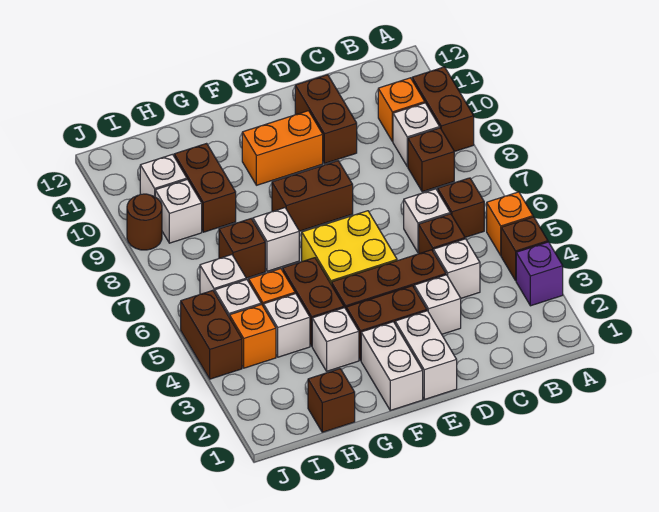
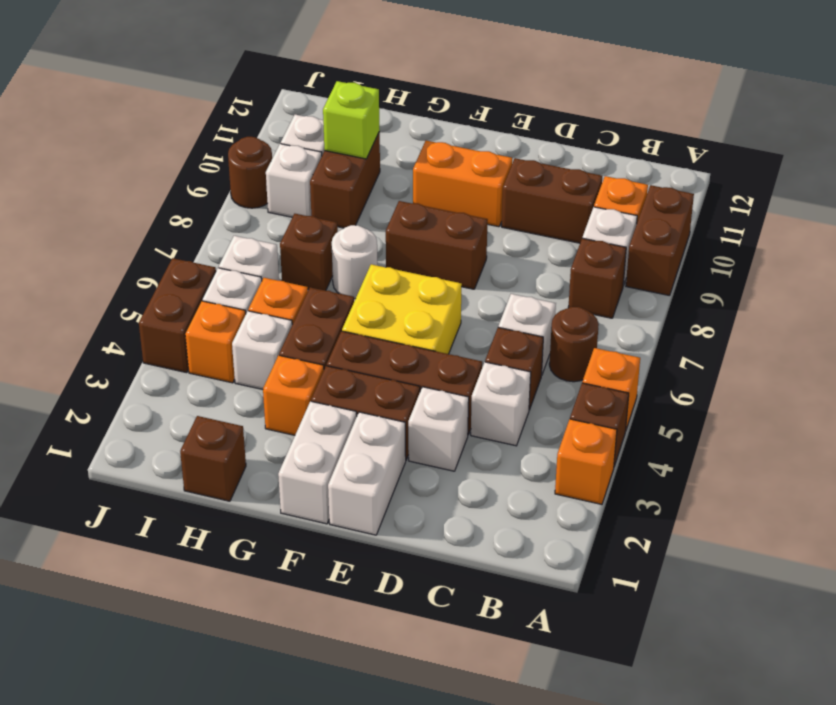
purple 1x1 brick [516,242,563,306] -> orange 1x1 brick [555,419,617,504]
brown 1x1 brick [438,178,484,237] -> brown 1x1 round brick [549,307,599,382]
brown 1x2 brick [295,75,357,164] -> brown 1x2 brick turned to [502,158,602,243]
white 1x1 brick [312,308,359,371] -> orange 1x1 brick [263,355,324,435]
white 1x1 brick [253,208,299,271] -> white 1x1 round brick [332,225,377,299]
none -> lime 1x1 brick [323,81,380,159]

